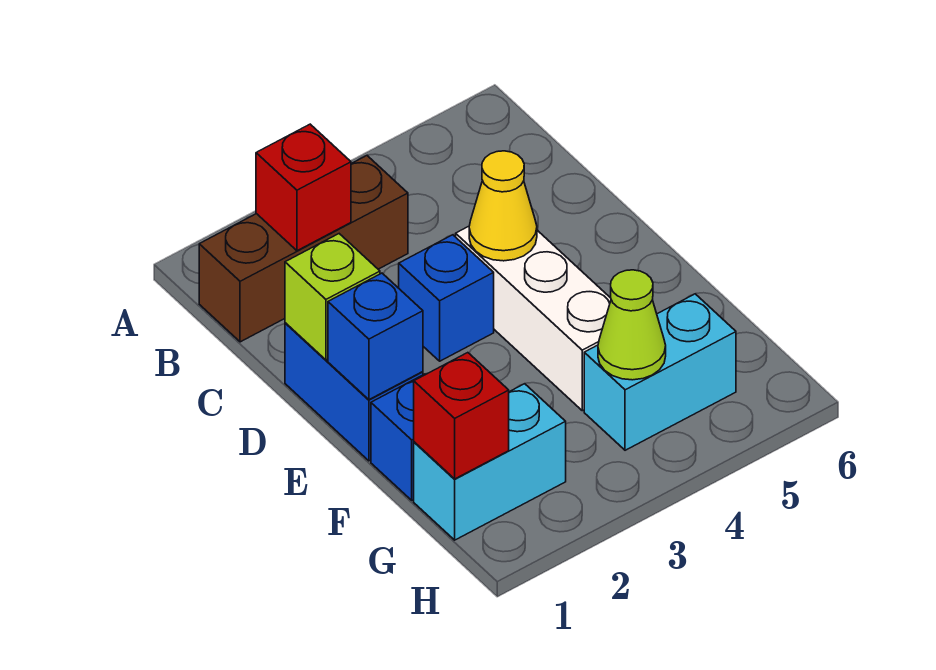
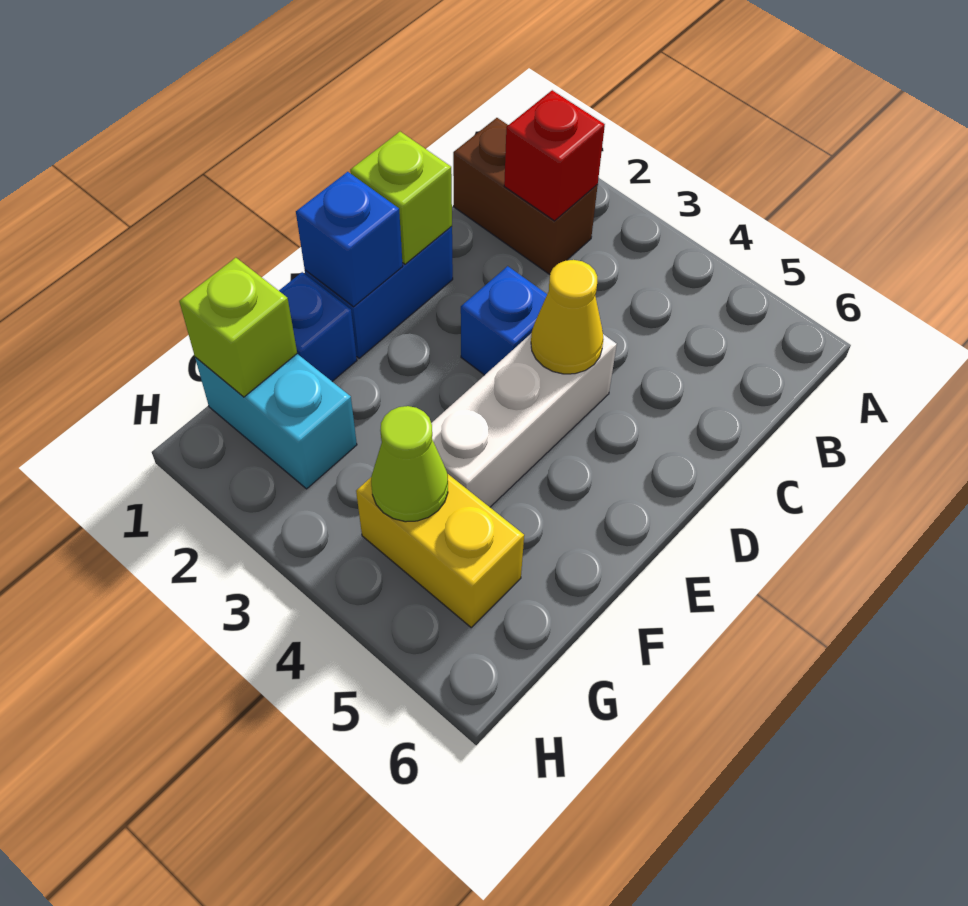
brown 1x3 brick [199,156,408,342] -> brown 1x2 brick [453,118,598,274]
red 1x1 brick [414,353,509,479] -> lime 1x1 brick [179,258,297,397]
cyan 1x2 brick [584,294,736,450] -> yellow 1x2 brick [356,474,524,627]

